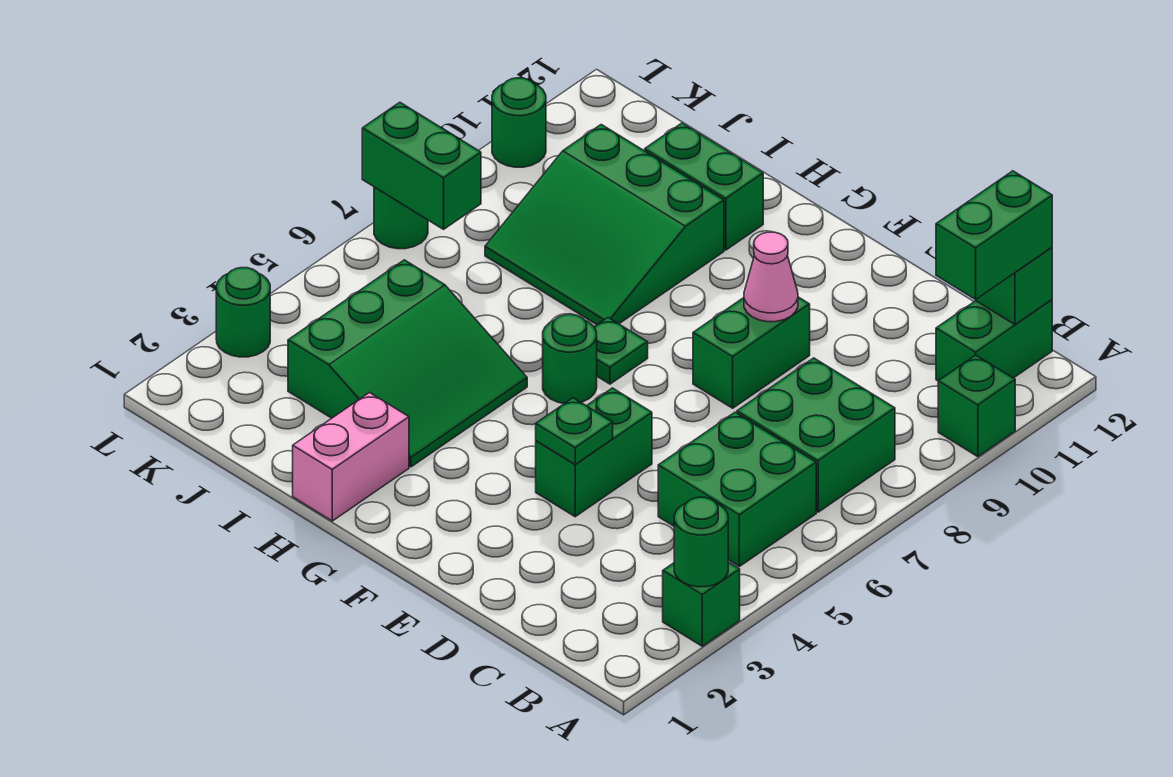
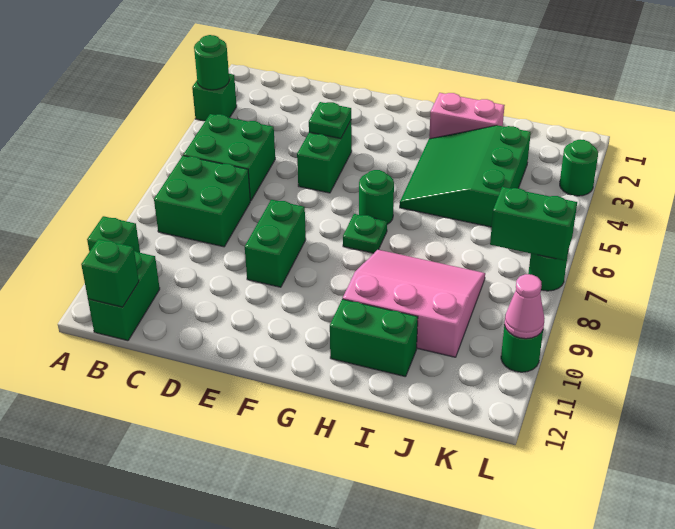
green 1x2 brick [936,171,1052,300] -> none
pink 1x1 cone [744,232,798,322] -> pink 1x1 cone moved to [504,274,545,339]
pink 1x2 brick [293,393,409,521] -> pink 1x2 brick turned to [429,93,505,139]
green 3x3 slope [485,125,724,325] -> pink 3x3 slope [343,250,485,357]

